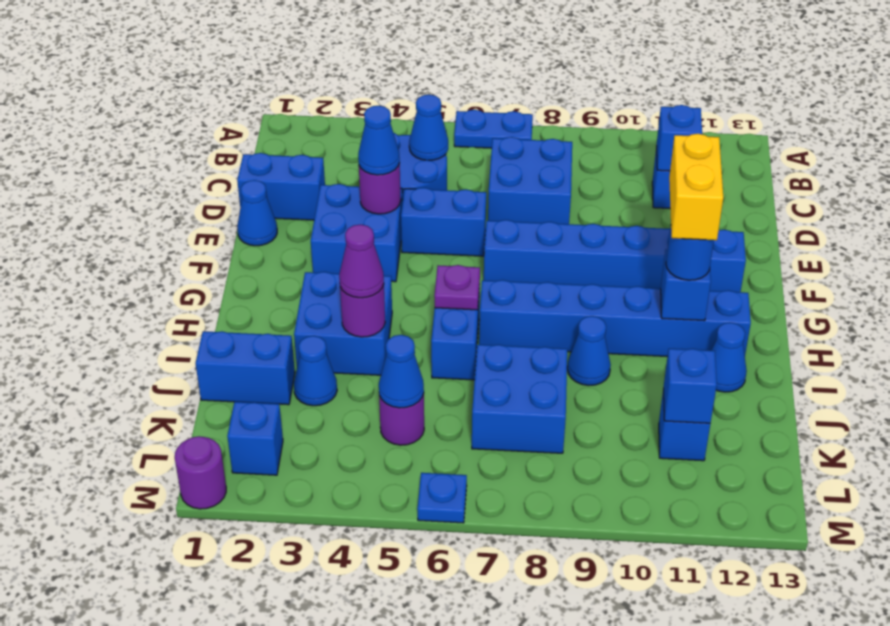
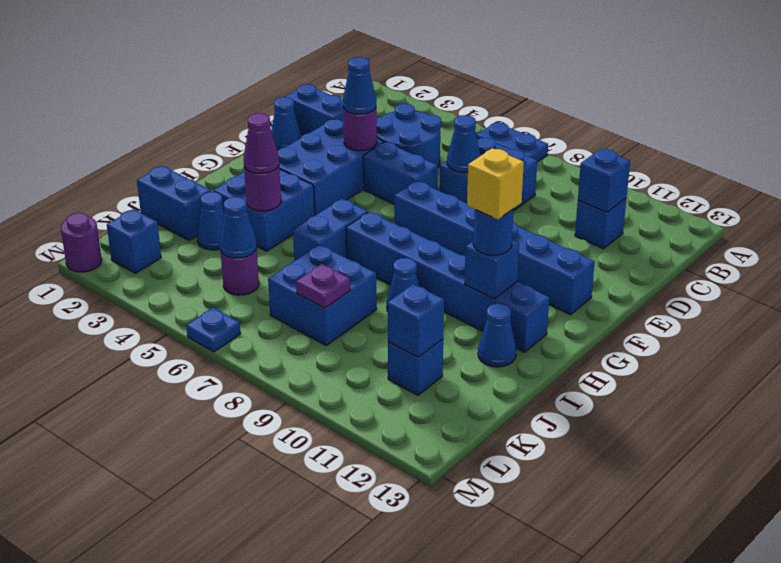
blue 1x1 cone [409,95,448,160] -> blue 1x1 cone moved to [447,115,481,173]
blue 2x2 brick [311,184,403,282] -> blue 2x3 brick [278,119,384,215]
yellow 1x2 brick [669,134,723,240] -> yellow 1x1 brick [467,148,524,219]
purple 1x1 plate [434,265,480,310] -> purple 1x1 plate moved to [296,264,350,308]

